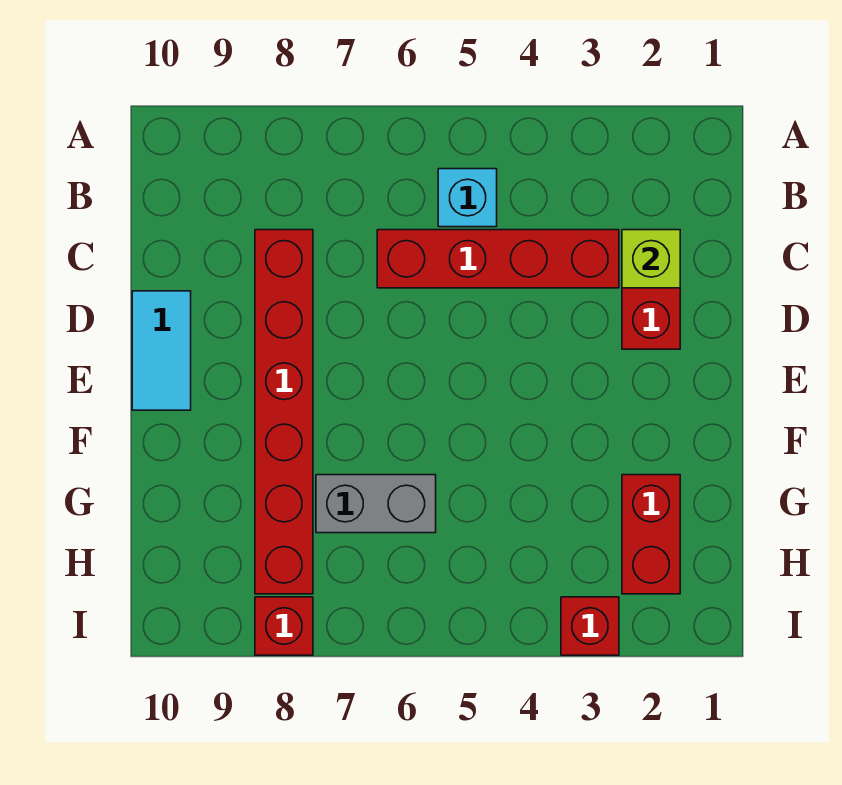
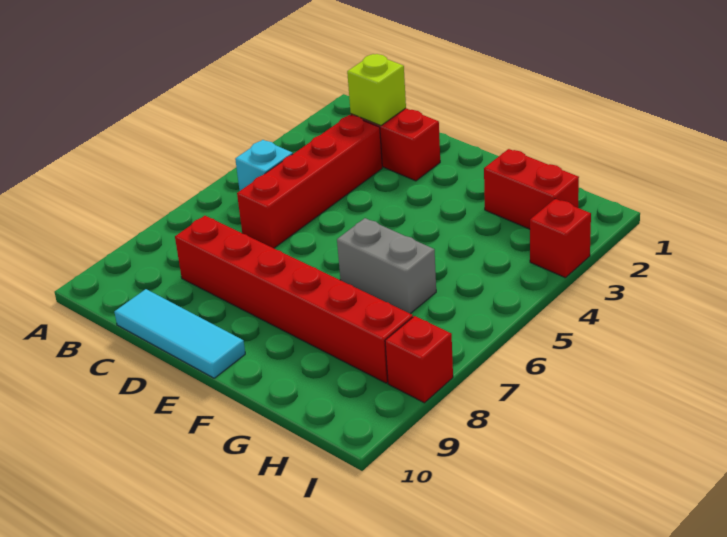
cyan 1x2 tile [132,291,191,410] -> cyan 1x3 tile [115,289,245,378]
grey 1x2 brick [316,475,436,533] -> grey 1x2 brick turned to [337,218,436,314]

